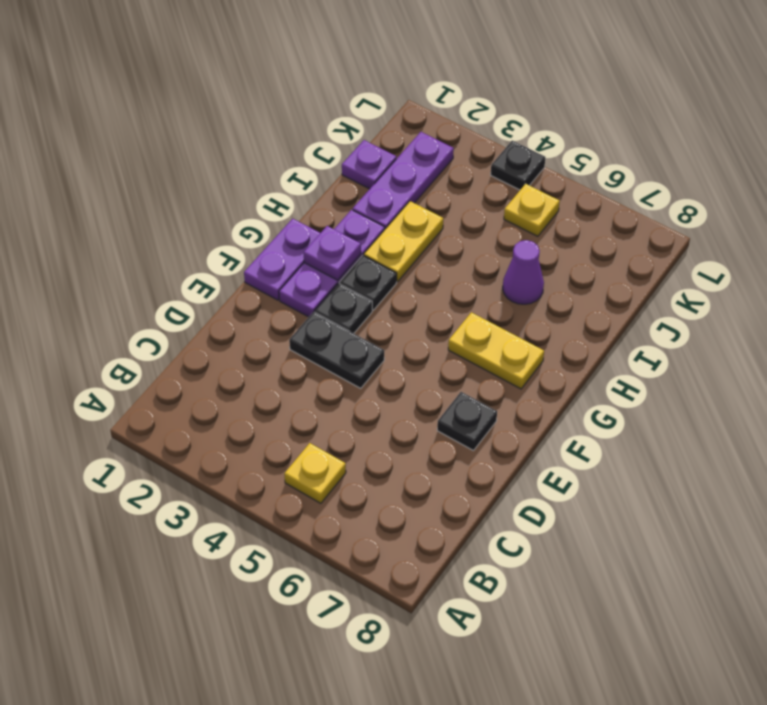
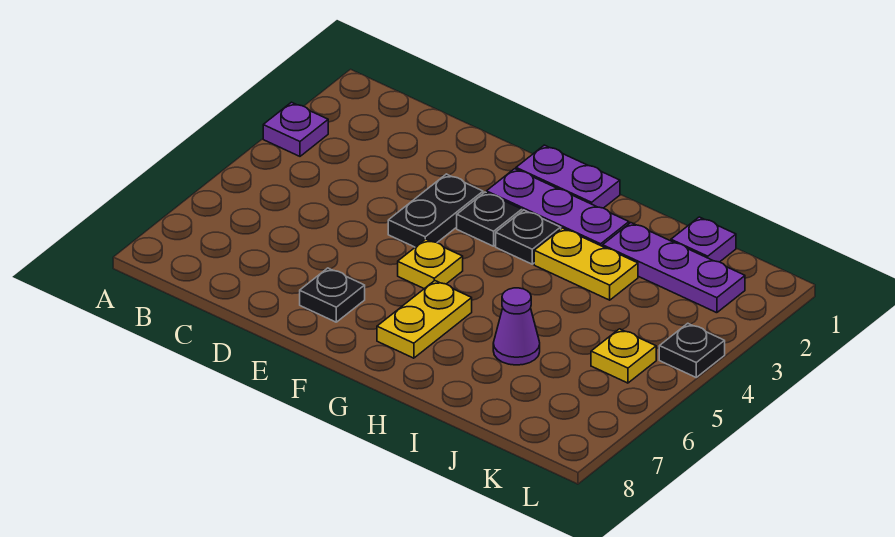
yellow 1x1 plate [284,443,346,503] -> yellow 1x1 plate moved to [398,239,463,289]
purple 1x1 plate [304,226,361,280] -> purple 1x1 plate moved to [263,102,328,156]

